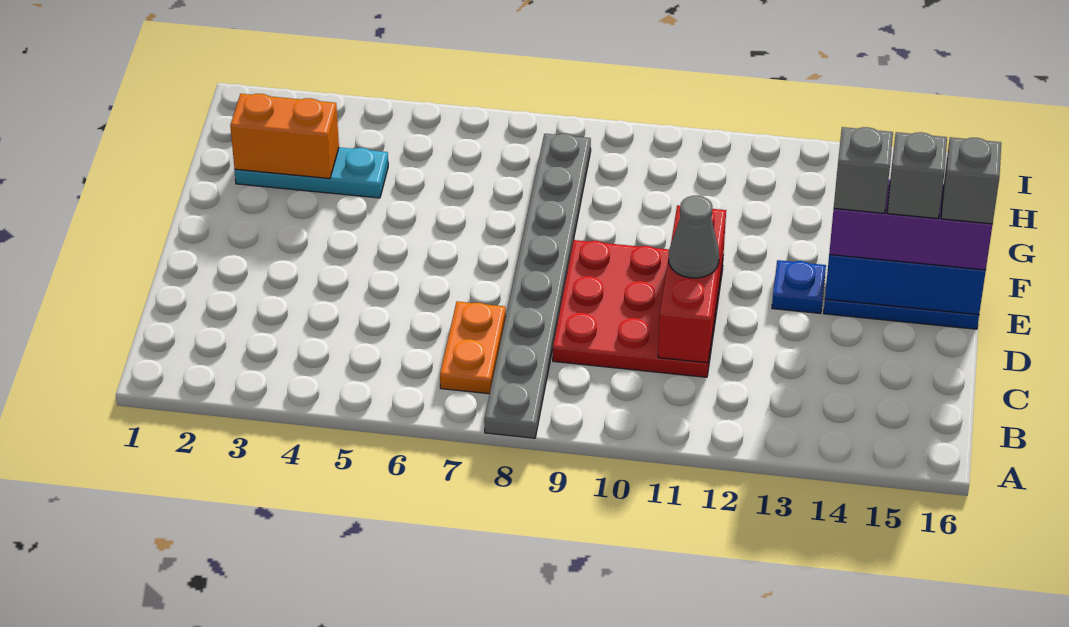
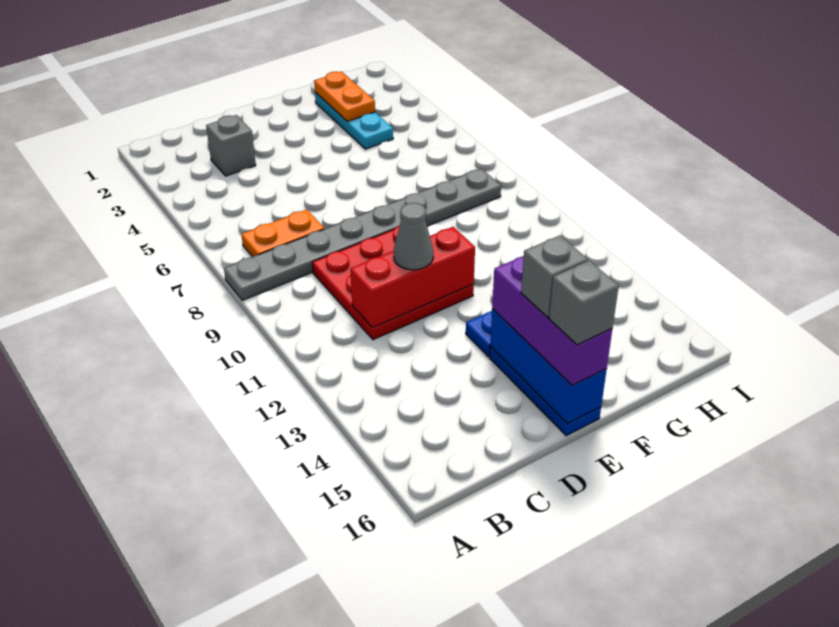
grey 1x1 brick [834,127,893,213] -> grey 1x1 brick moved to [206,115,256,176]
orange 1x2 brick [230,94,339,179] -> orange 1x2 plate [314,71,375,121]

